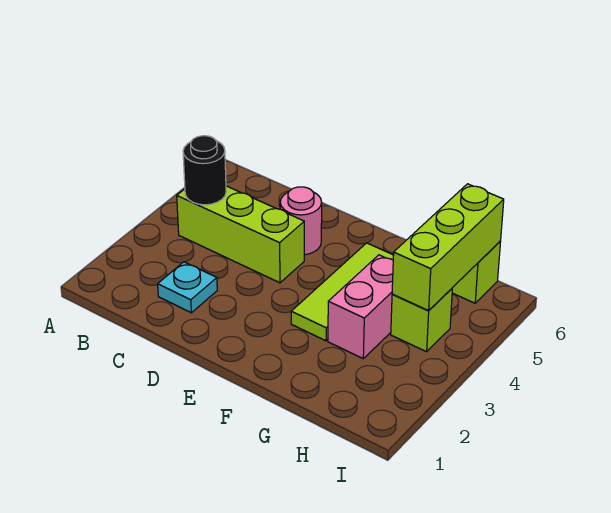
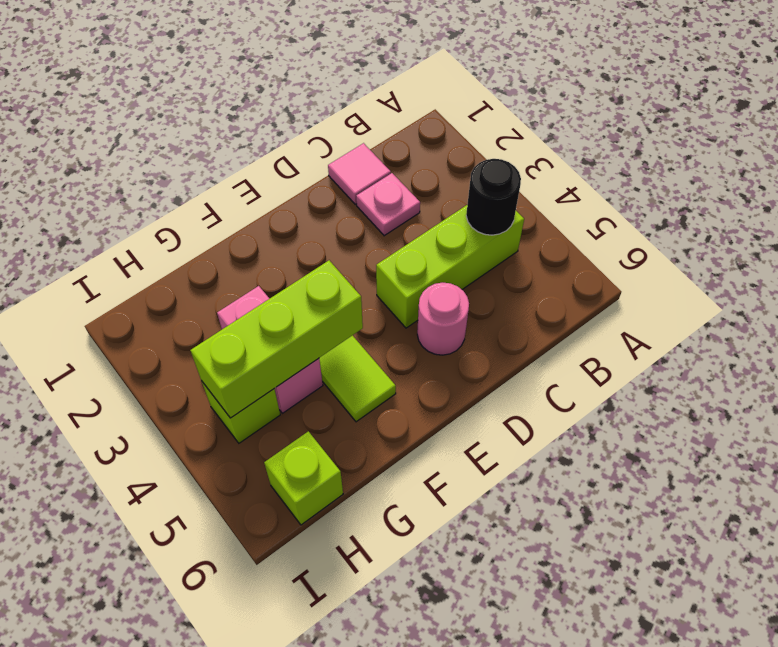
none -> pink 1x1 tile [328,143,391,204]
cyan 1x1 plate [158,262,217,313] -> pink 1x1 plate [356,173,420,236]
lime 1x3 brick [392,184,504,311] -> lime 1x3 brick turned to [190,260,363,418]

